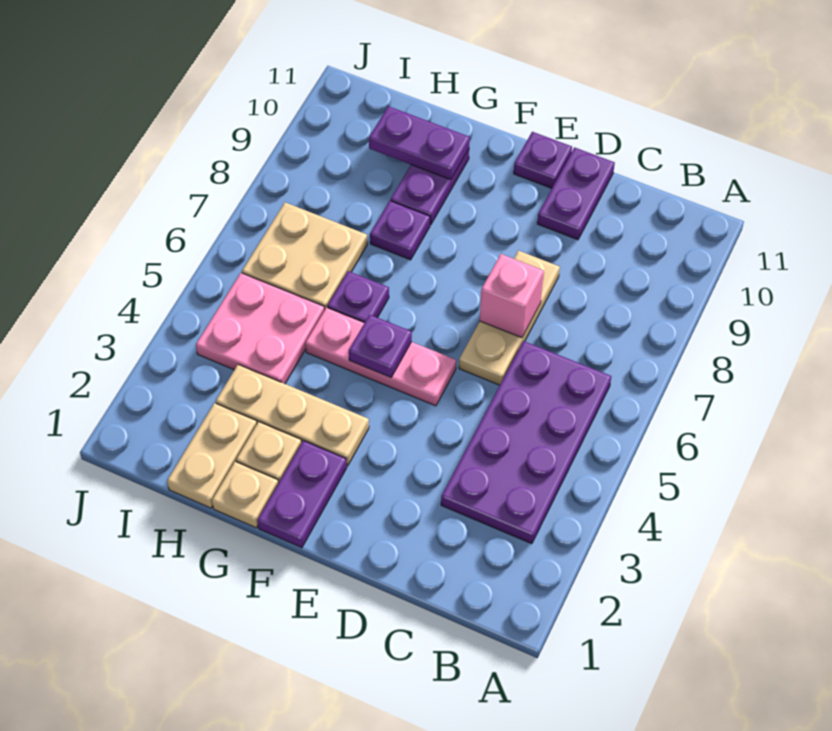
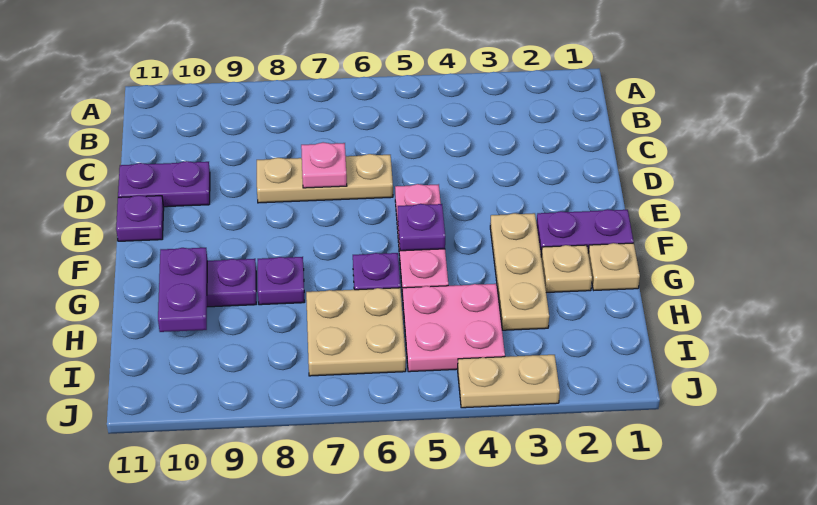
purple 2x4 plate [441,341,611,544] -> none
pink 1x1 brick [480,254,544,338] -> pink 1x1 plate [301,142,347,188]
tan 1x2 plate [167,403,257,508] -> tan 1x2 plate moved to [458,355,560,408]

